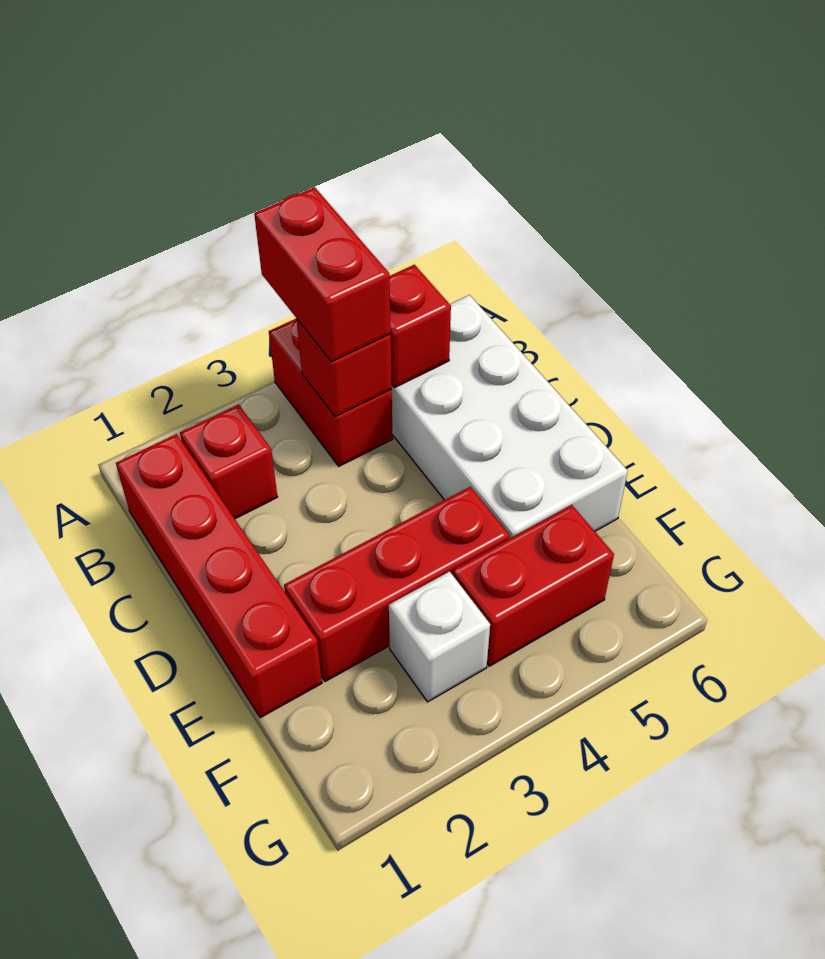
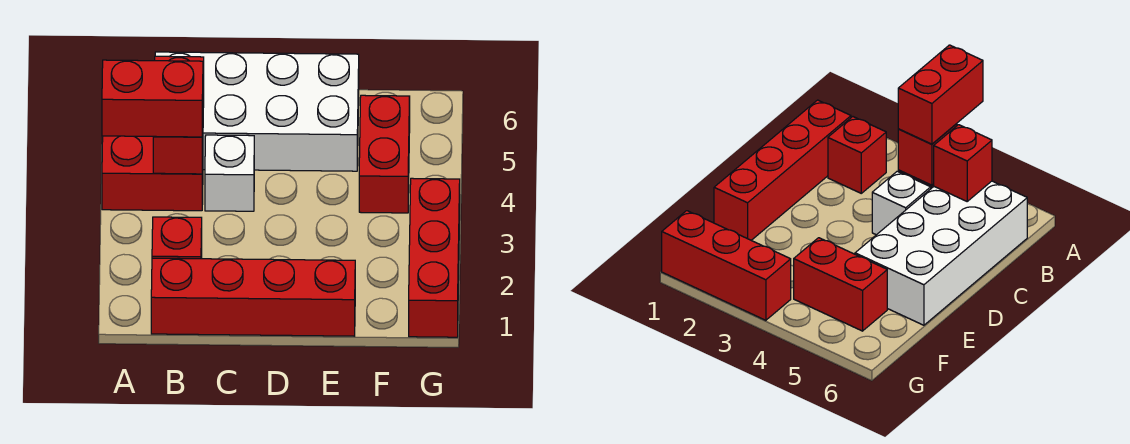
red 1x3 brick [284,487,510,681] -> red 1x3 brick moved to [409,178,460,337]
white 1x1 brick [389,571,490,702] -> white 1x1 brick moved to [205,135,254,211]

